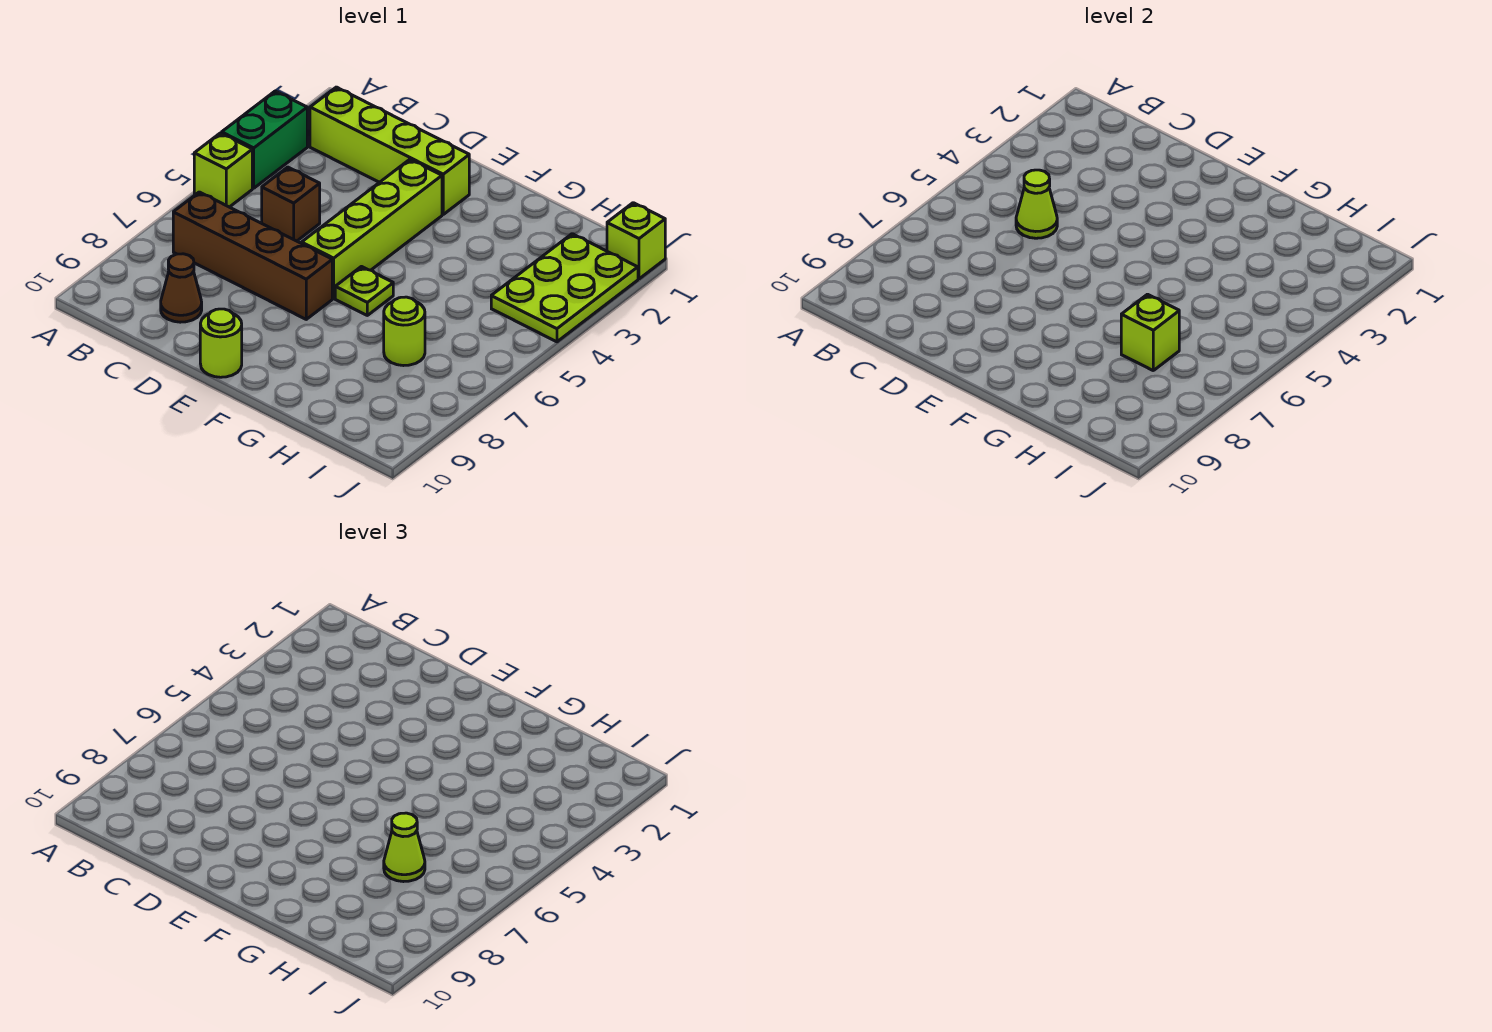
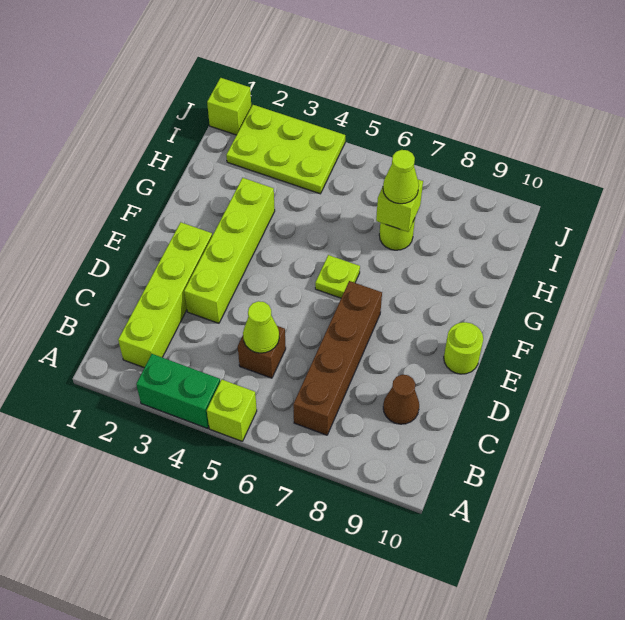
lime 1x4 brick [302,159,442,298] -> lime 1x4 brick turned to [184,178,275,323]

